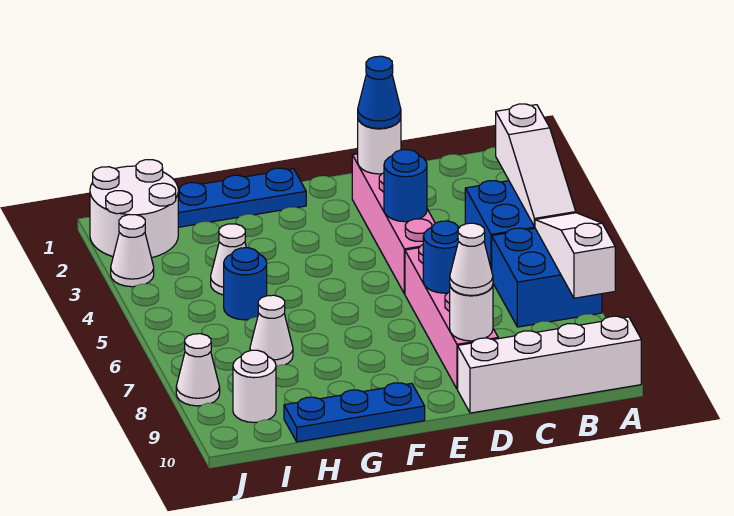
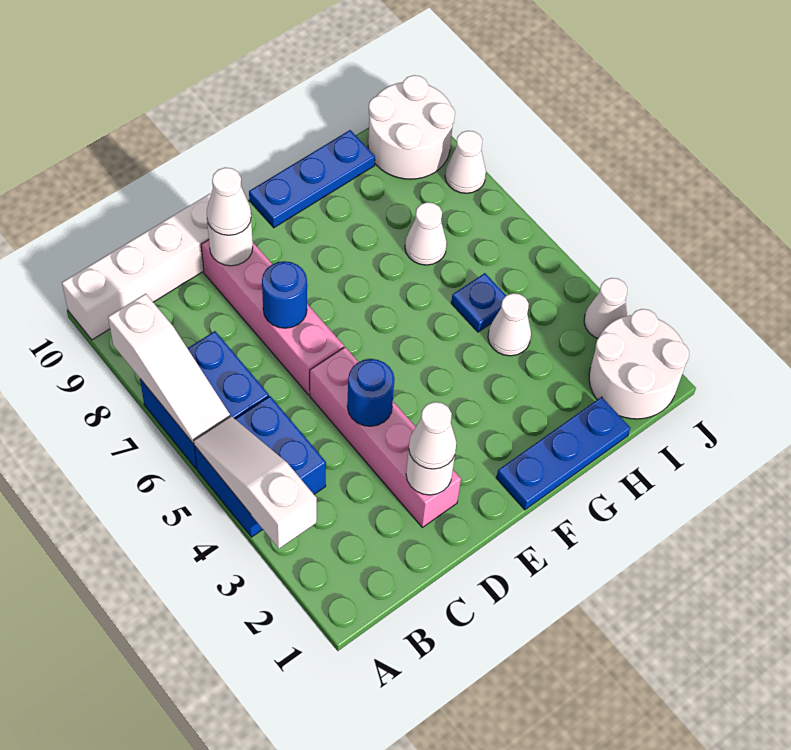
blue 1x1 cone [358,56,401,129] -> white 1x1 cone [409,402,456,469]
blue 1x1 round brick [224,248,267,320] -> blue 1x1 plate [451,273,506,332]
white 1x1 round brick [233,350,276,422] -> white 2x2 round brick [368,75,455,179]

